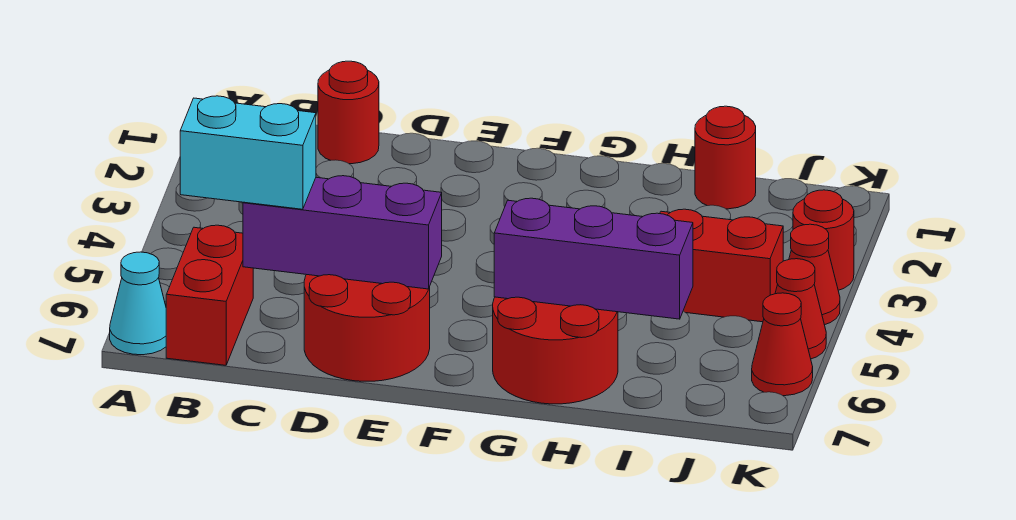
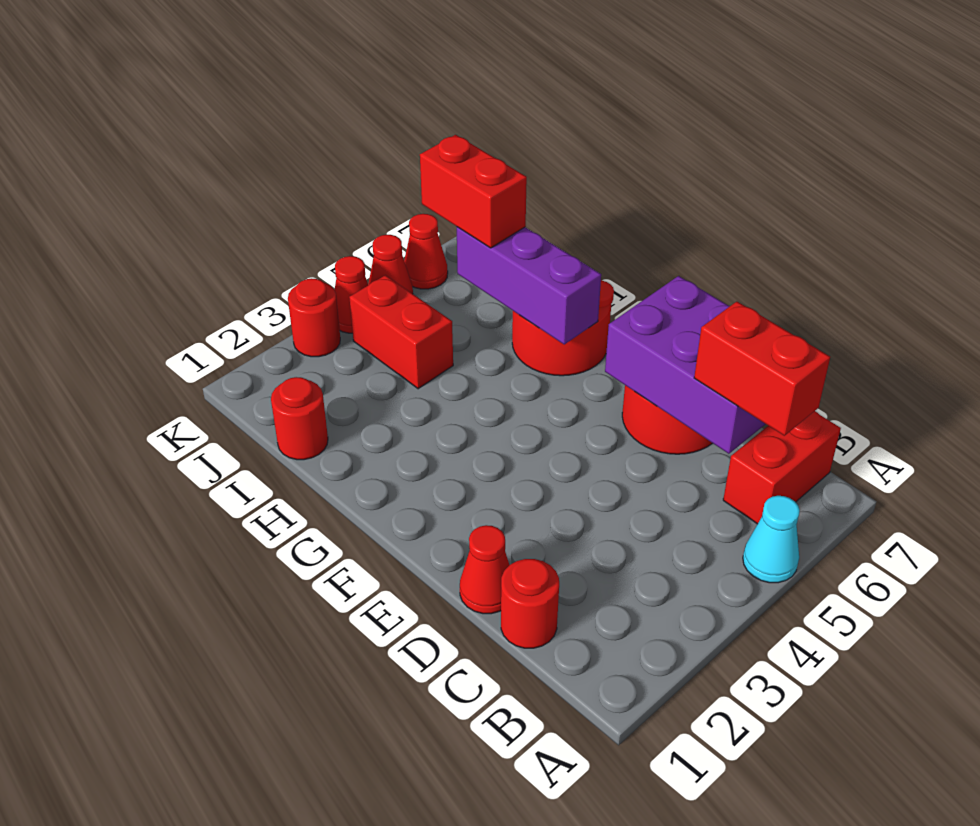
cyan 1x1 cone [110,252,166,355] -> cyan 1x1 cone moved to [743,496,800,583]
cyan 1x2 brick [180,96,316,209] -> red 1x2 brick [694,302,830,436]
purple 1x3 brick [243,176,442,289] -> purple 2x3 brick [605,276,765,454]
none -> red 1x1 cone [460,525,509,614]
none -> red 1x2 brick [420,135,527,248]

